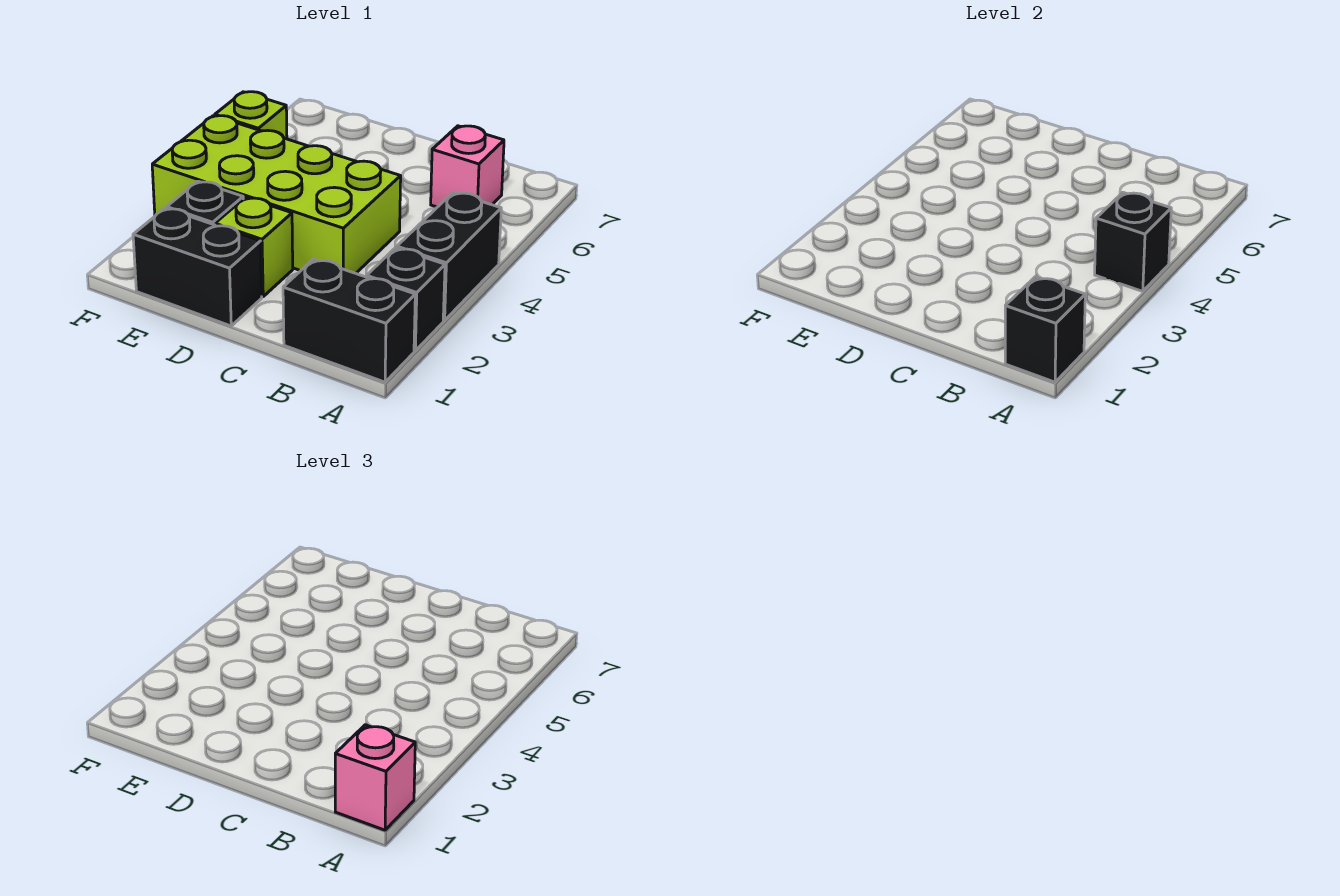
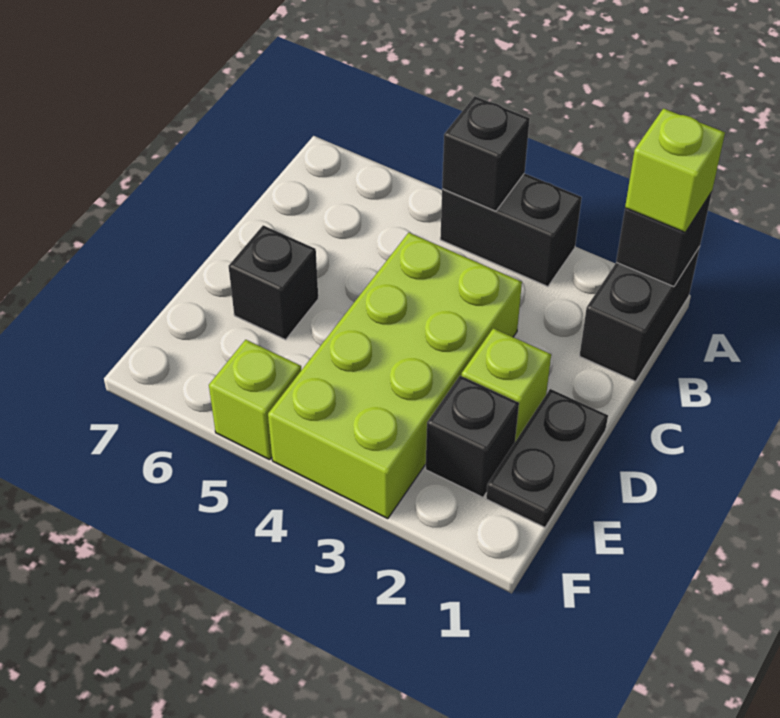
pink 1x1 brick [335,725,415,830] -> lime 1x1 brick [625,108,725,232]
black 1x1 brick [367,248,445,351] -> black 1x1 brick moved to [229,225,318,340]
pink 1x1 brick [431,126,504,207] -> none
black 1x2 brick [133,208,262,326] -> black 1x2 plate [486,389,608,527]

